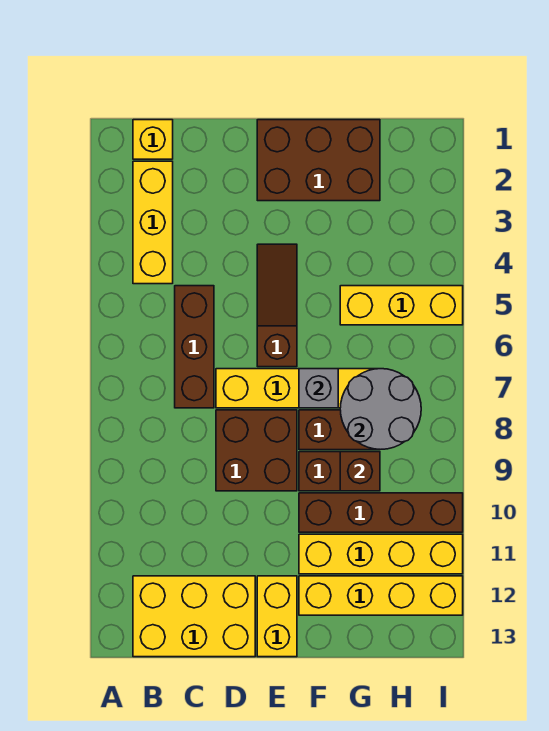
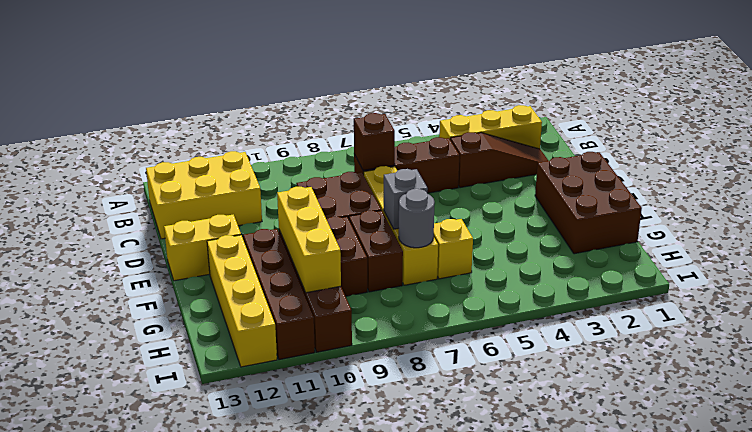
yellow 1x1 brick [133,120,173,159] -> yellow 1x1 brick moved to [434,219,473,279]
yellow 2x3 brick [133,576,255,657] -> yellow 2x3 brick turned to [146,151,262,239]
brown 1x3 slope [257,244,297,367] -> brown 1x3 slope moved to [450,132,548,188]
yellow 1x4 brick [299,534,463,574] -> brown 1x4 brick [243,229,315,360]
yellow 1x3 brick [340,286,463,325] -> yellow 1x3 brick moved to [277,187,341,293]
grey 2x2 round brick [340,369,421,449] -> grey 1x1 round brick [399,189,435,248]
brown 1x1 brick [340,452,380,491] -> brown 1x1 brick moved to [354,113,395,170]

